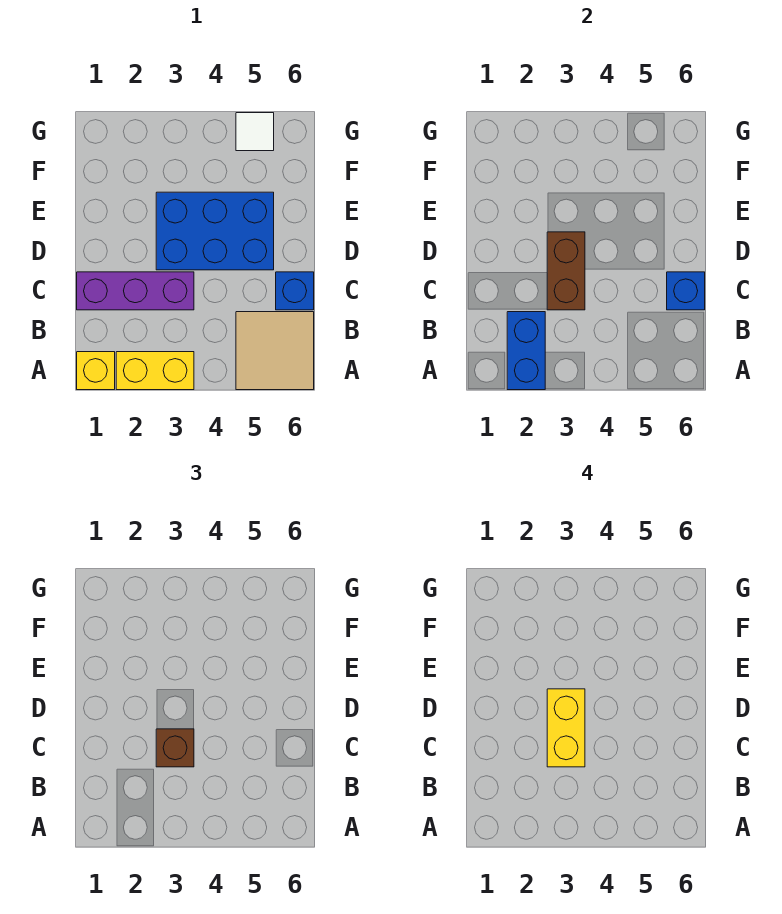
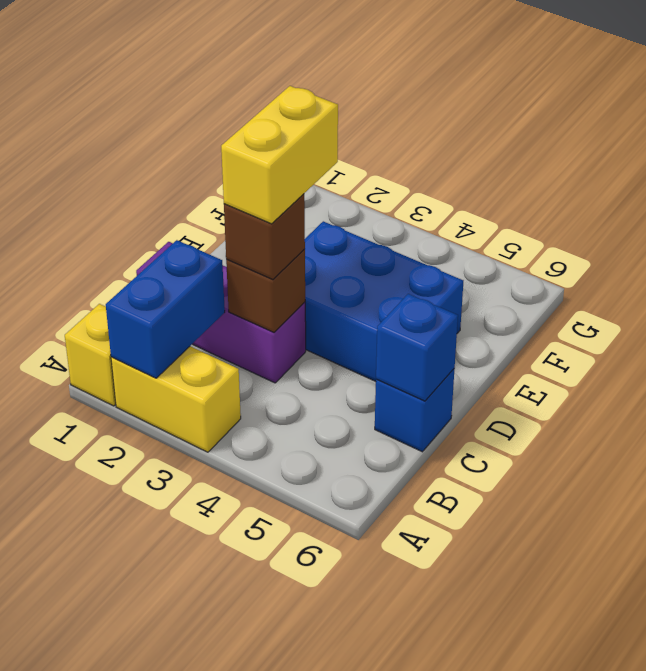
tan 2x2 tile [236,312,314,390] -> none
brown 1x2 brick [547,232,585,310] -> brown 1x1 brick [226,249,305,332]
white 1x1 tile [236,113,274,151] -> none

